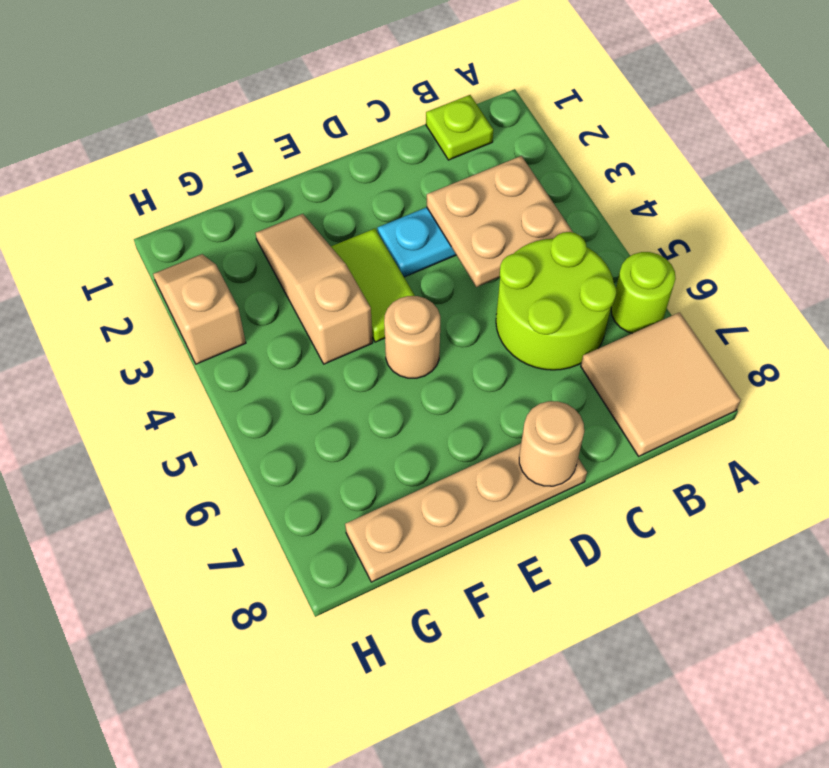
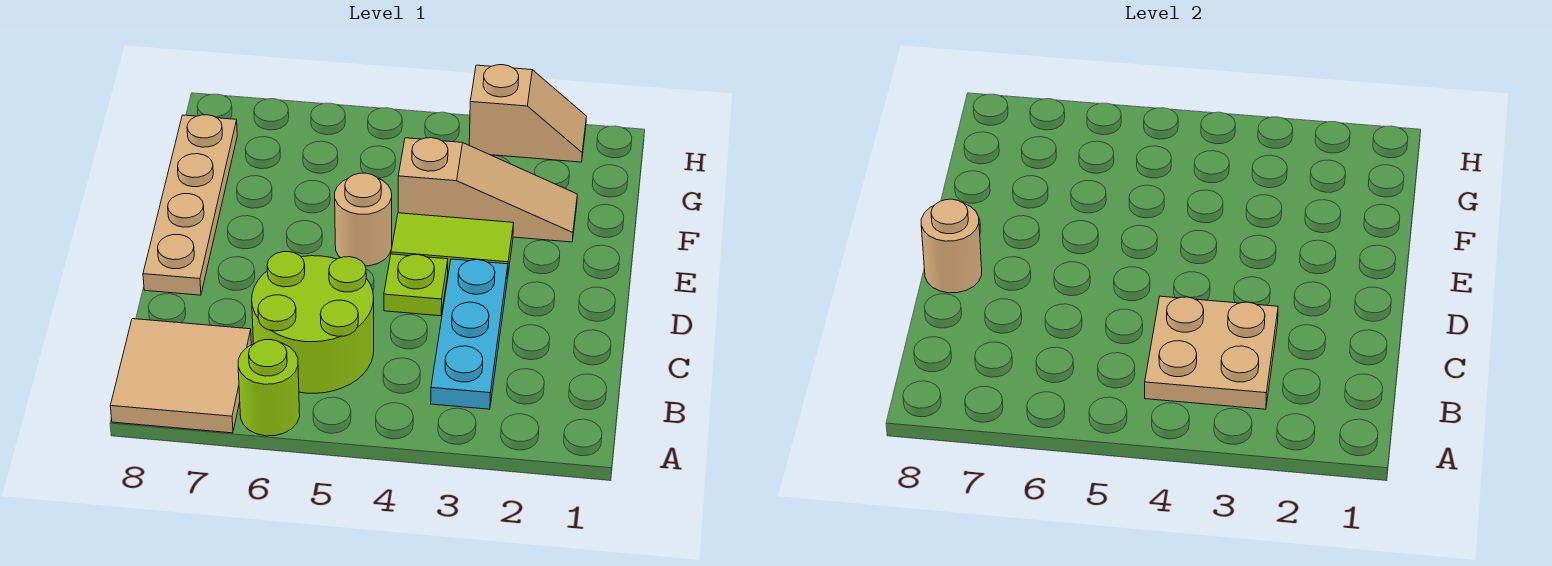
lime 1x1 plate [426,95,493,160] -> lime 1x1 plate moved to [384,254,448,316]

